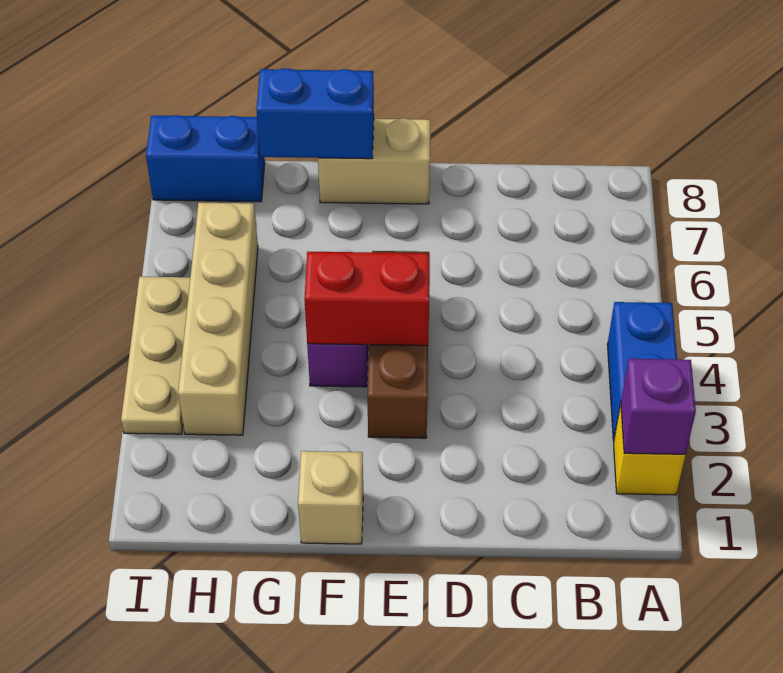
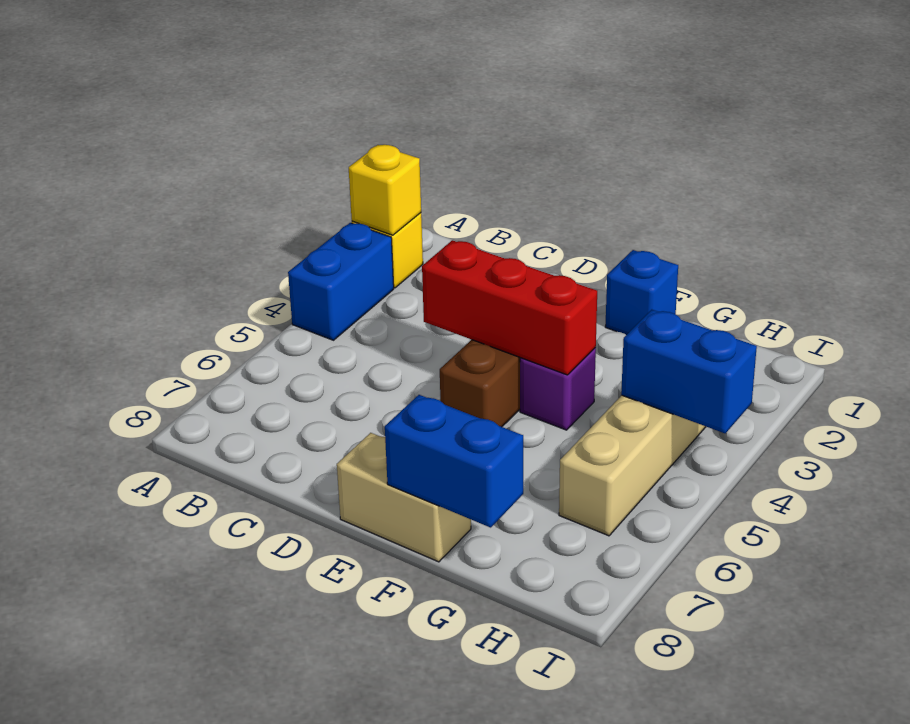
purple 1x1 brick [621,359,696,454] -> yellow 1x1 brick [349,145,421,235]
red 1x2 brick [304,252,430,346] -> red 1x3 brick [422,240,597,375]
tan 1x1 brick [298,451,363,544] -> blue 1x1 brick [605,250,678,335]
blue 1x2 brick [146,115,265,202] -> blue 1x2 brick moved to [621,310,757,433]
tan 1x3 plate [121,277,190,434] -> none

